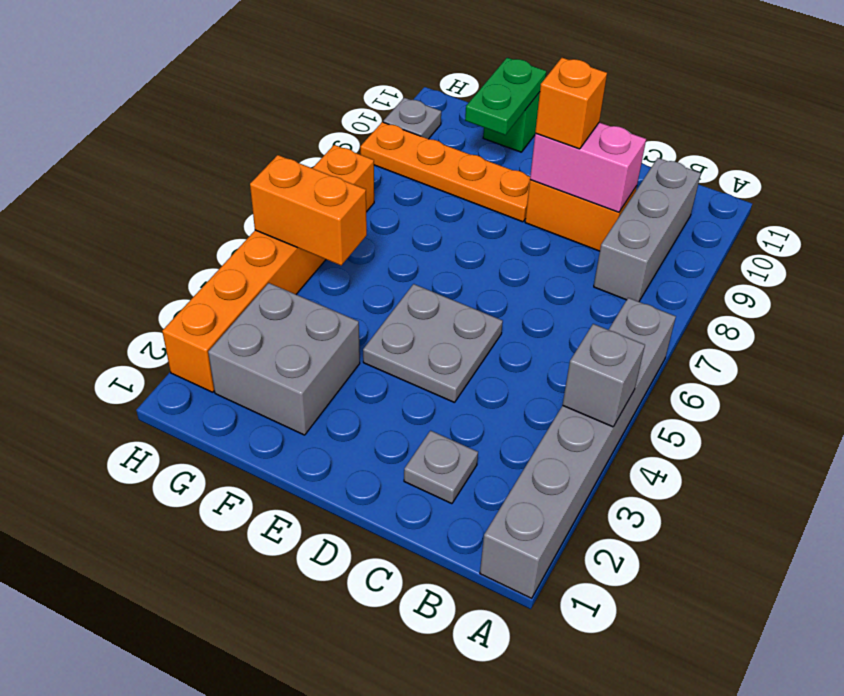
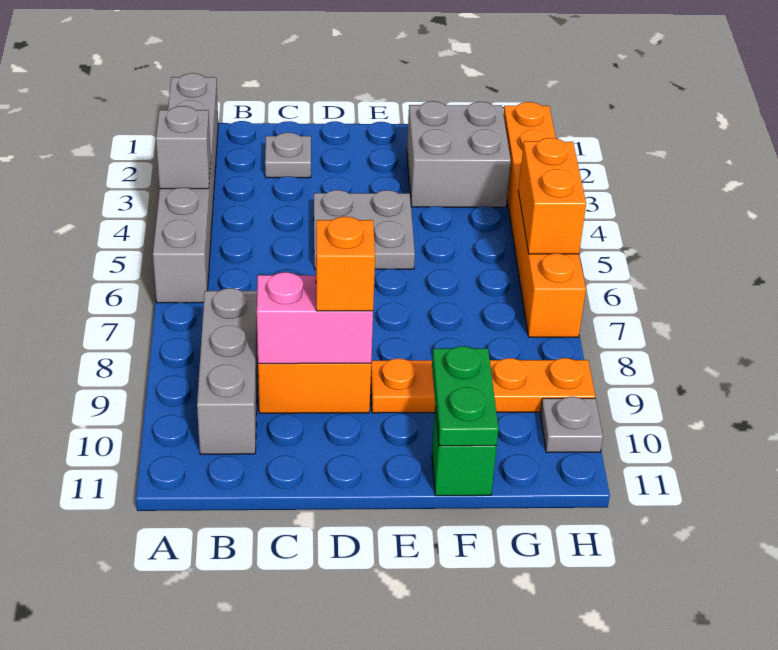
orange 1x2 brick [250,155,367,265] -> orange 1x2 brick turned to [518,138,586,254]

